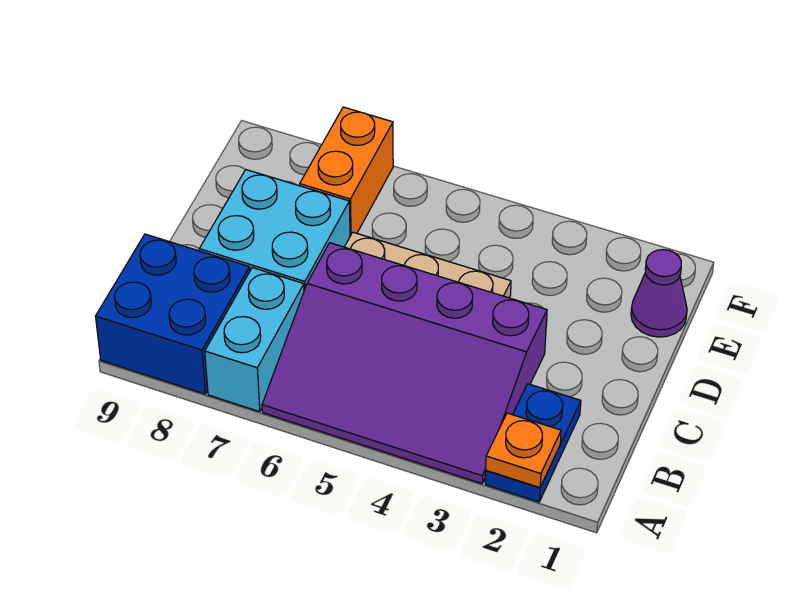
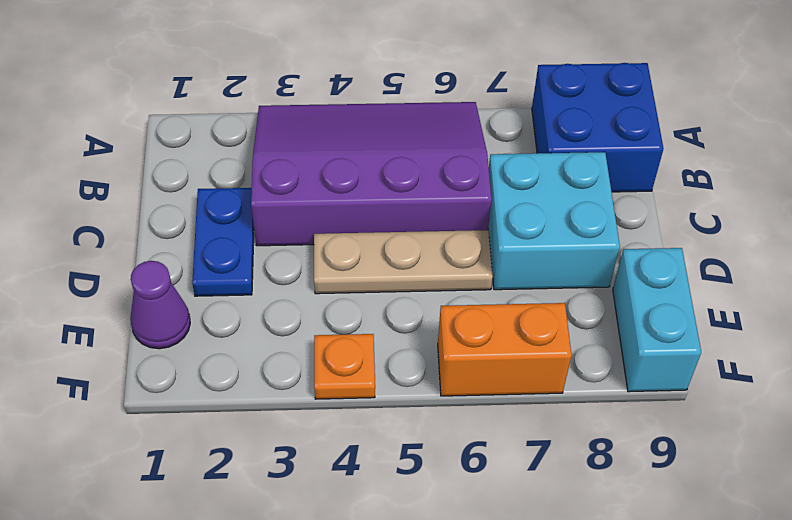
blue 1x2 plate [485,384,581,502] -> blue 1x2 plate moved to [192,188,254,296]
orange 1x1 plate [486,413,561,488] -> orange 1x1 plate moved to [314,334,375,399]
cyan 1x2 brick [205,268,304,412] -> cyan 1x2 brick moved to [613,248,701,392]
orange 1x2 brick [300,107,393,236] -> orange 1x2 brick turned to [438,303,572,396]

